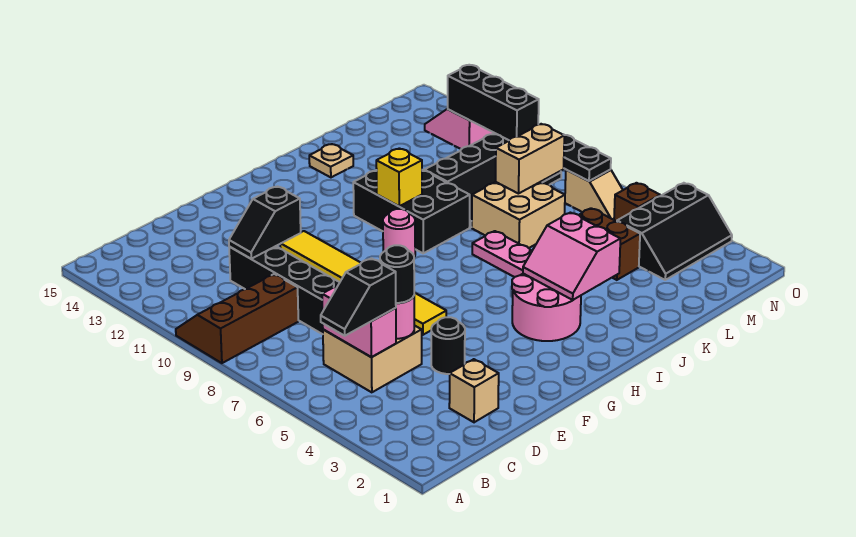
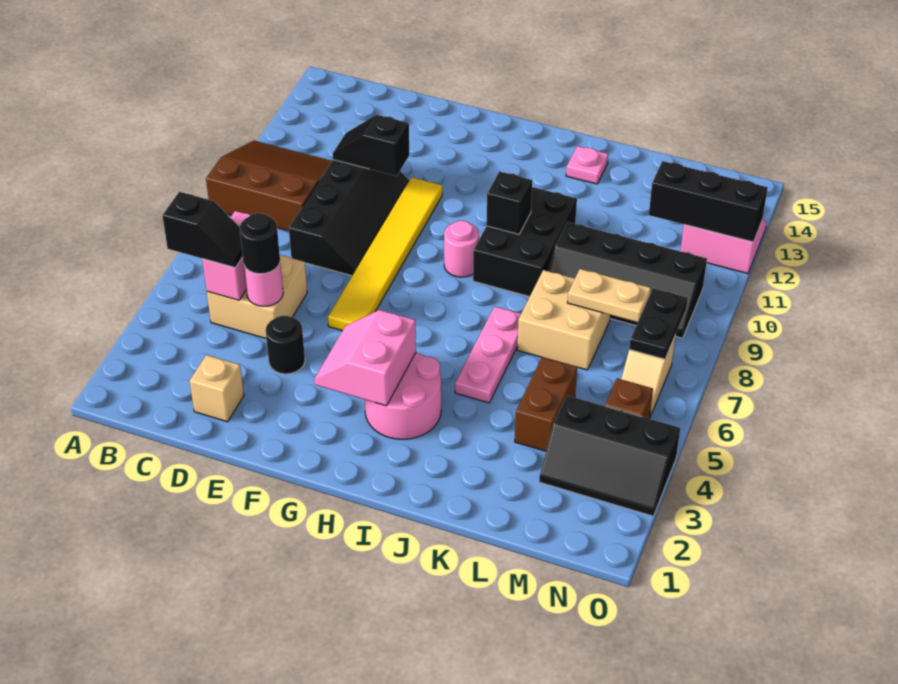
brown 2x3 slope [176,274,298,363] -> brown 3x3 slope [206,141,332,231]
black 1x2 slope [321,258,396,336] -> black 1x2 slope turned to [162,192,243,268]
pink 2x2 slope [523,213,620,300] -> pink 2x2 slope moved to [314,310,416,406]
yellow 1x1 brick [376,148,422,206] -> black 1x1 brick [486,172,532,234]
tan 1x1 plate [309,144,353,177] -> pink 1x1 plate [566,146,608,184]
tan 1x2 brick [496,124,564,194] -> tan 1x2 plate [568,269,651,322]
black 1x3 brick [448,65,539,140] -> black 1x3 brick turned to [649,161,768,242]

